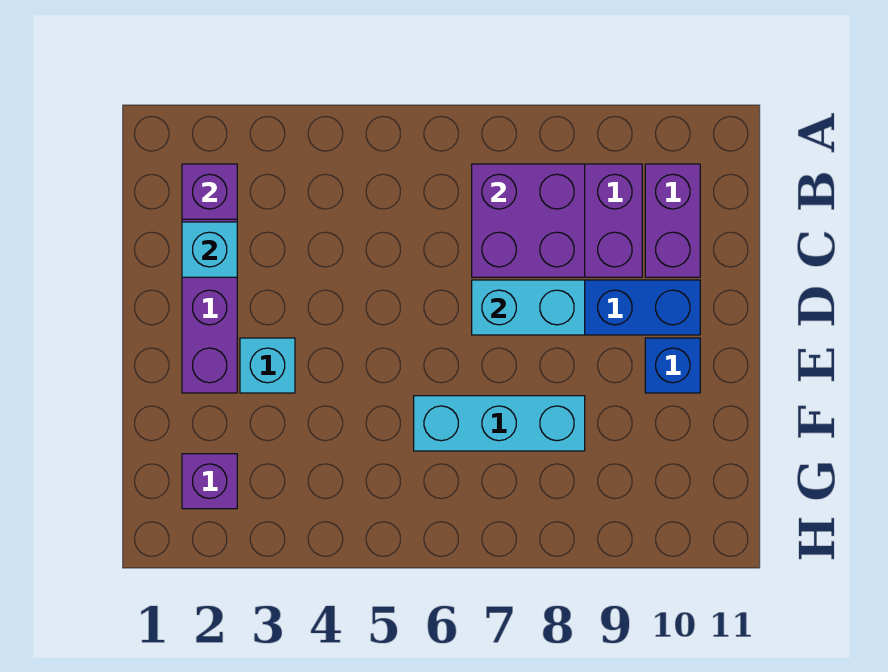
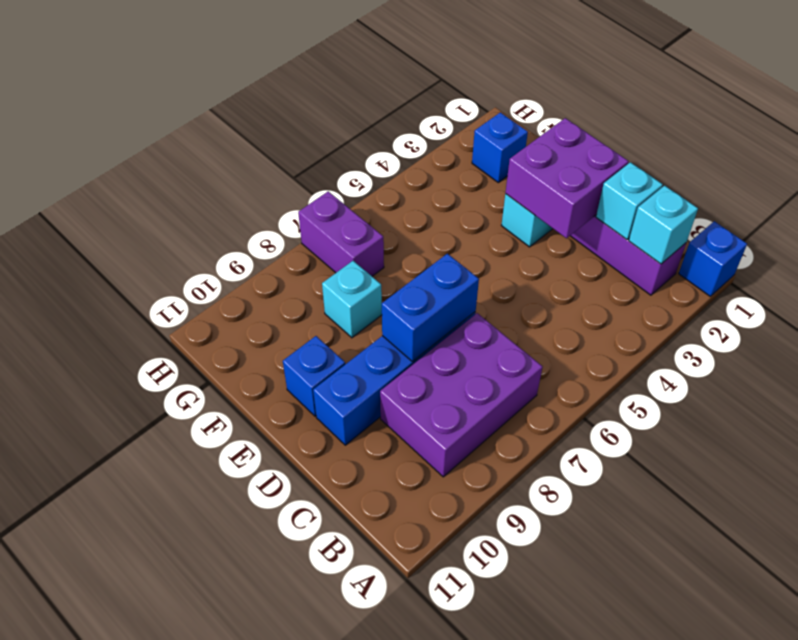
none -> blue 1x1 brick [679,221,747,296]
purple 1x1 brick [182,164,237,219] -> cyan 1x1 brick [629,186,698,264]
purple 2x2 brick [472,164,585,277] -> purple 2x2 brick moved to [505,118,629,238]
purple 1x2 brick [645,164,700,277] -> purple 1x2 brick moved to [298,191,384,276]
cyan 1x2 brick [472,280,585,335] -> blue 1x2 brick [382,254,479,362]
cyan 1x3 brick [414,396,585,451] -> cyan 1x1 brick [322,261,382,338]
purple 1x1 brick [182,454,237,509] -> blue 1x1 brick [472,112,528,183]

